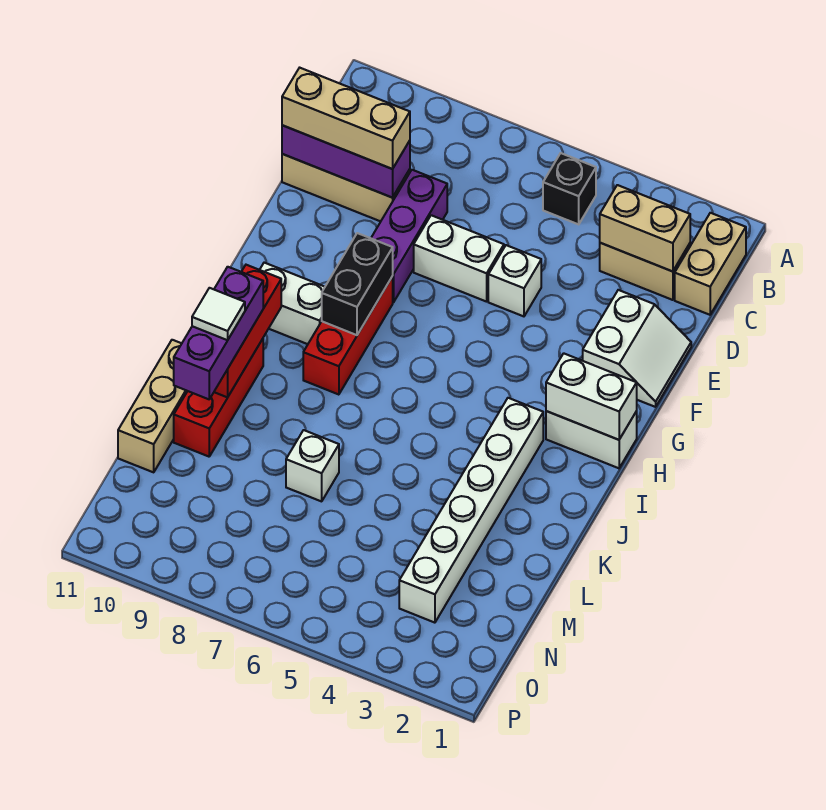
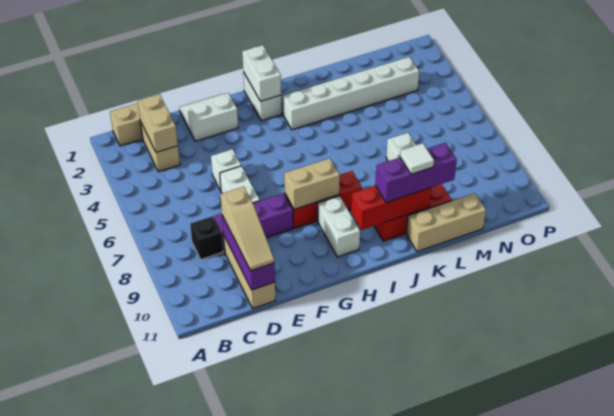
black 1x1 brick [543,153,596,224] -> black 1x1 brick moved to [190,216,223,259]
tan 1x3 brick [282,68,410,169] -> tan 1x3 slope [220,187,274,271]
black 1x2 brick [322,233,393,335] -> tan 1x2 brick [284,158,340,209]

